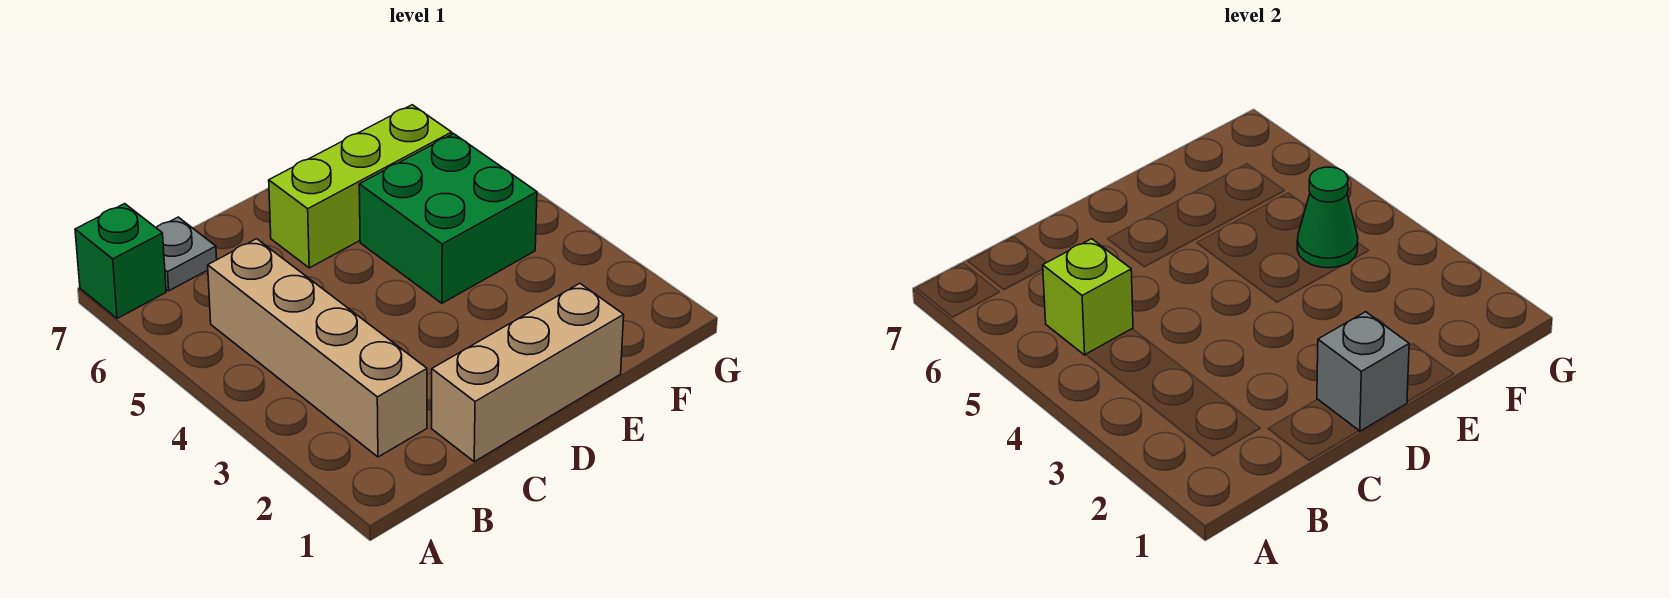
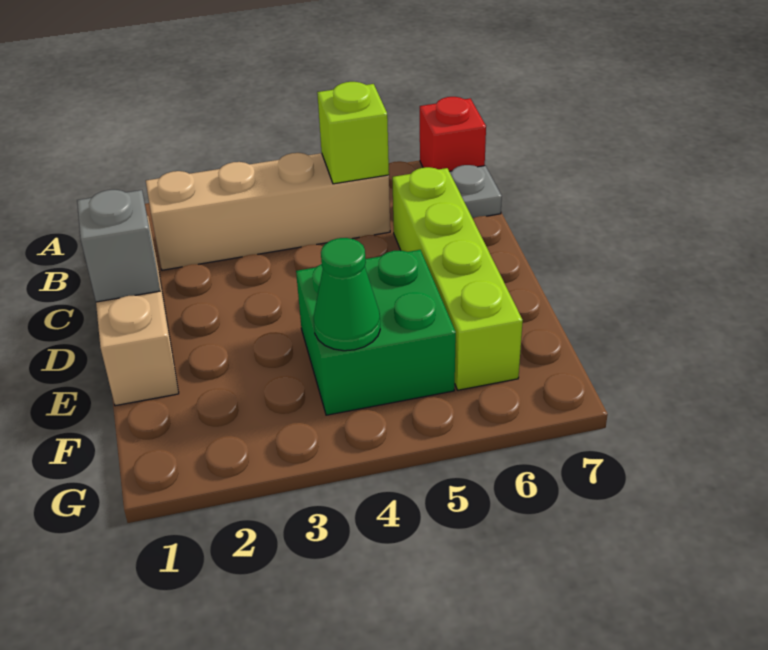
green 1x1 brick [75,204,166,318] -> red 1x1 brick [420,97,486,171]
lime 1x3 brick [269,105,452,268] -> lime 1x4 brick [392,167,523,390]

